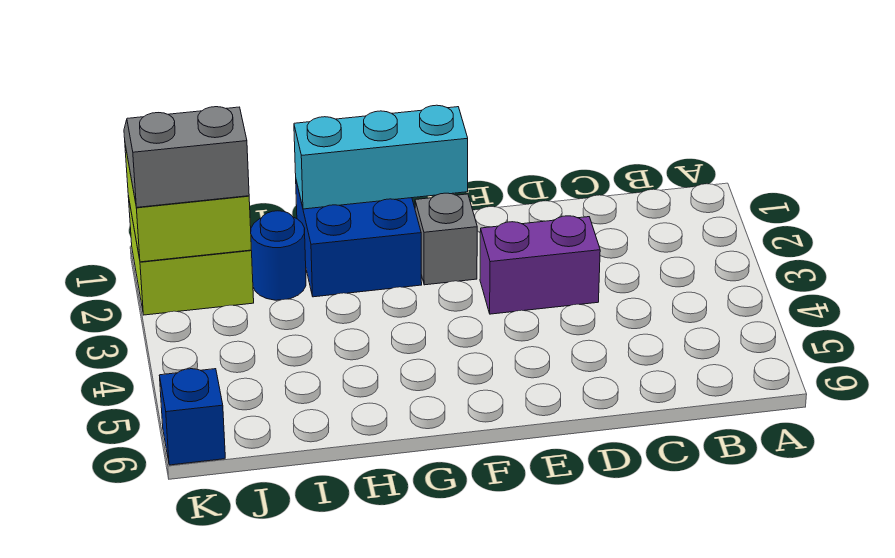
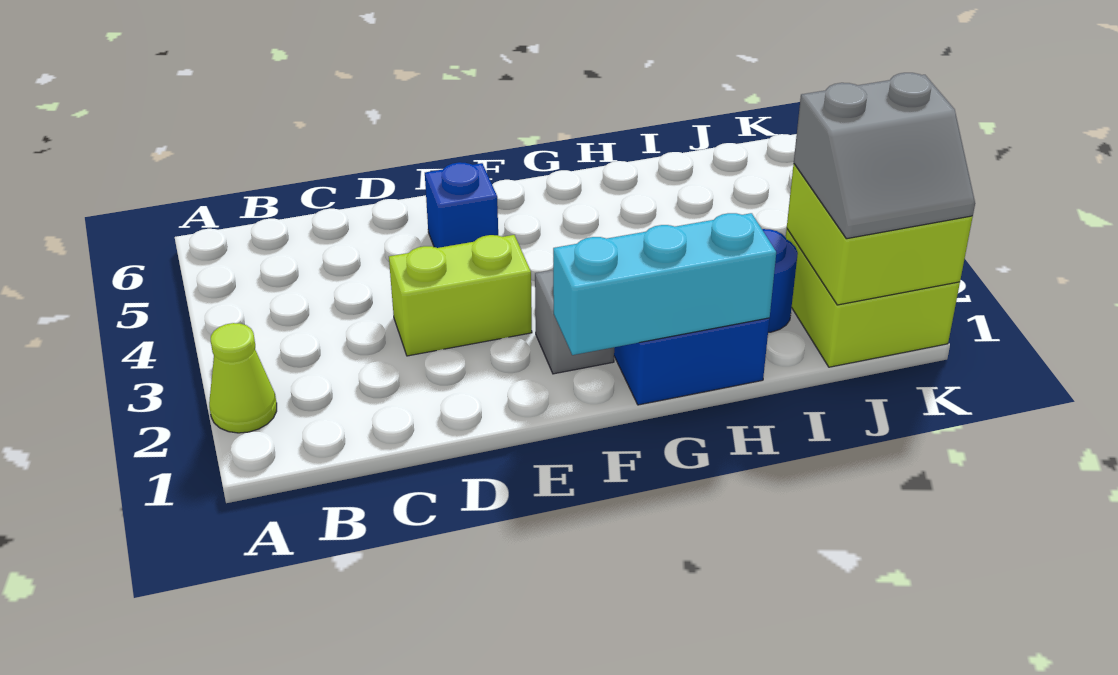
none -> lime 1x1 cone [209,323,277,433]
purple 1x2 brick [480,216,600,314] -> lime 1x2 brick [389,235,532,356]
blue 1x1 brick [159,369,225,465] -> blue 1x1 brick moved to [425,162,498,248]

